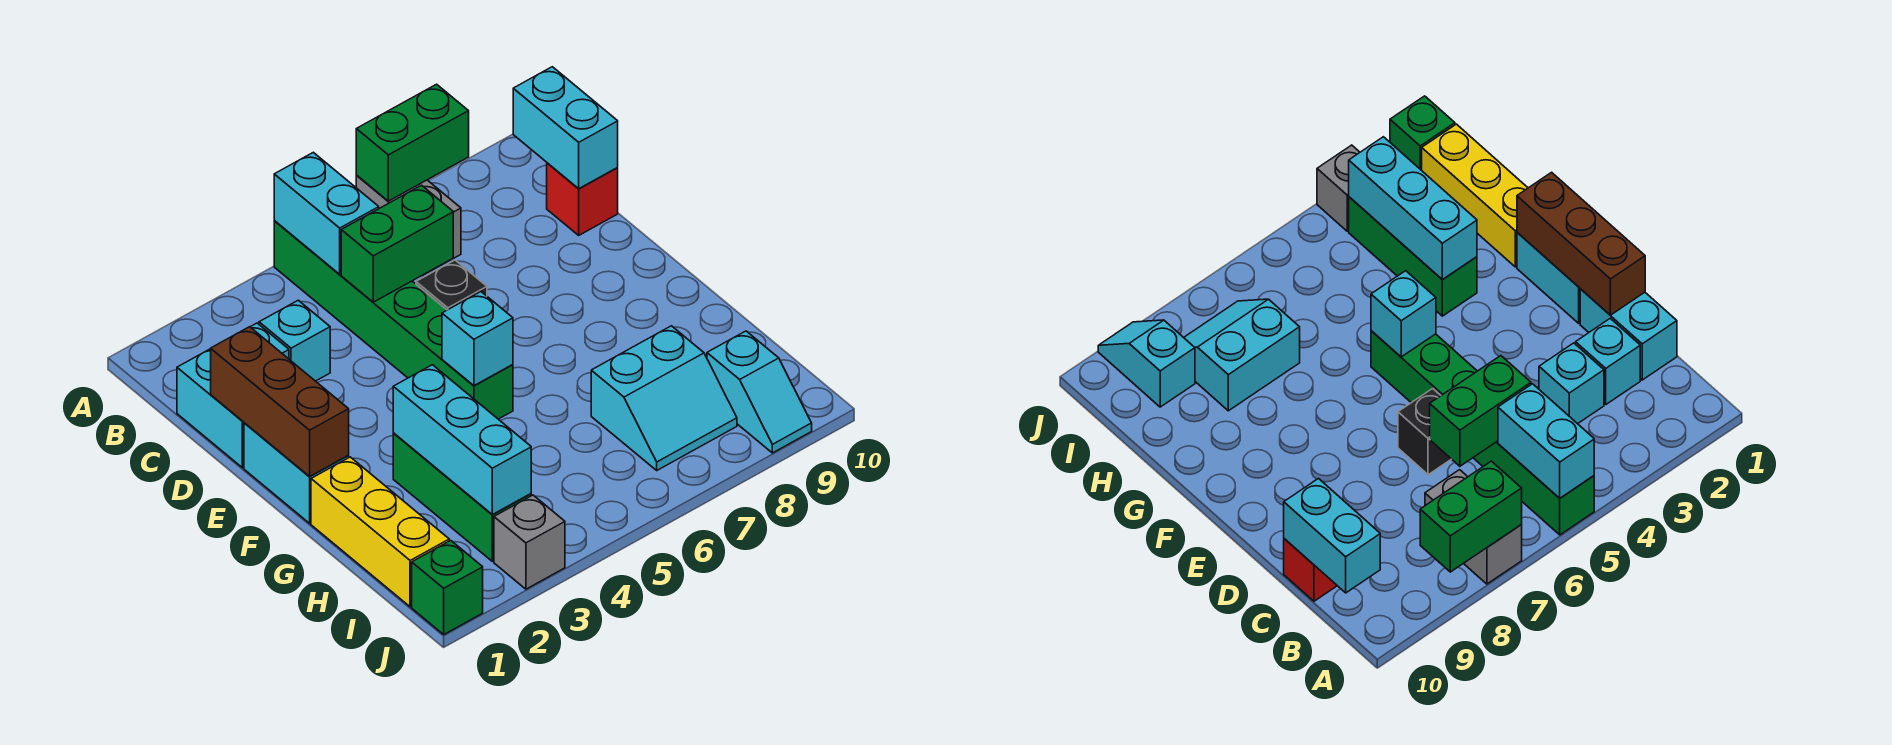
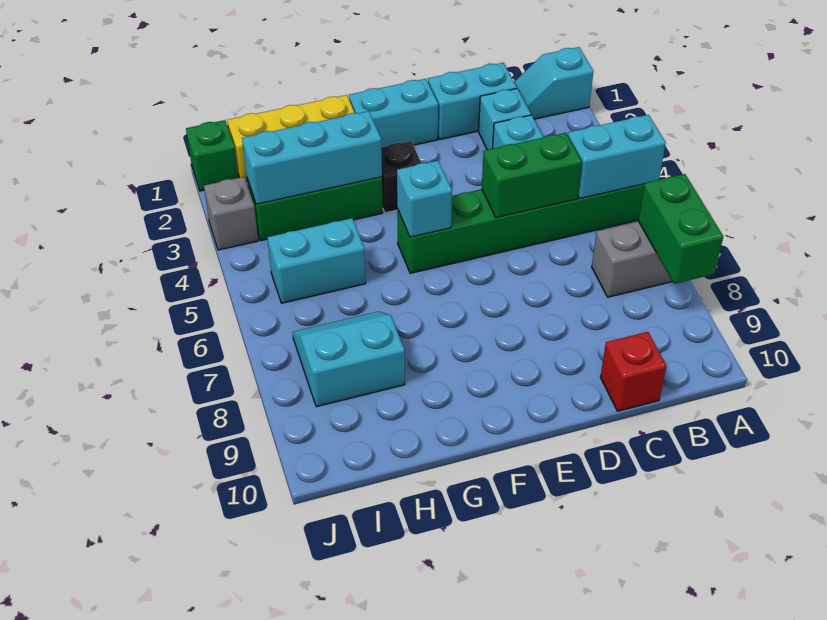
cyan 1x2 brick [513,67,618,188] -> cyan 1x2 brick moved to [267,218,366,303]
green 1x2 brick [341,185,453,302] -> green 1x2 brick turned to [482,133,582,218]
brown 1x3 brick [211,327,349,476] -> none
black 1x1 brick [416,260,487,310] -> black 1x1 brick moved to [381,141,421,213]
cyan 2x2 slope [591,326,737,470] -> cyan 2x2 slope turned to [293,311,405,407]
cyan 1x2 slope [707,331,812,453] -> cyan 1x2 slope moved to [514,47,594,119]

